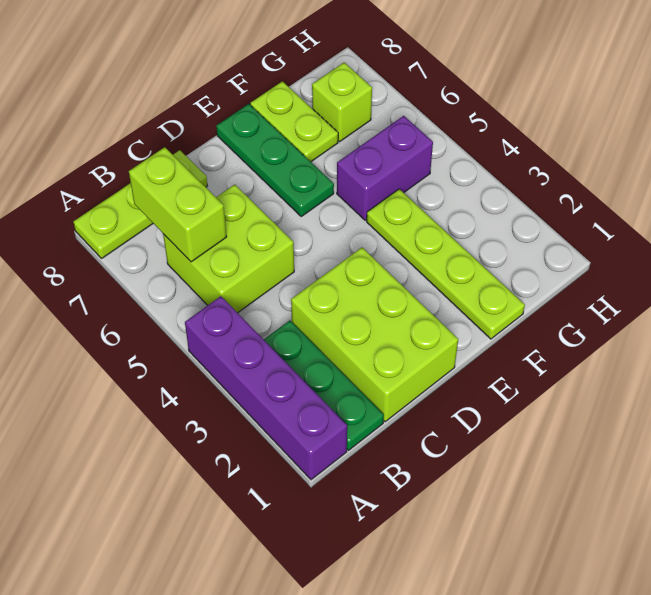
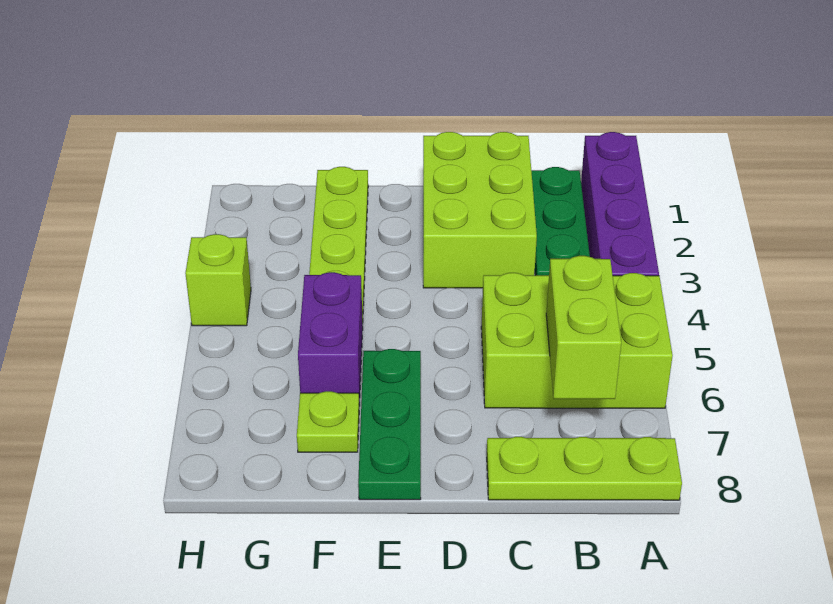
lime 2x2 brick [163,185,294,313] -> lime 2x3 brick [481,273,673,408]
purple 1x2 brick [337,116,433,220] -> purple 1x2 brick turned to [298,272,363,406]
lime 1x2 plate [251,81,338,162] -> lime 1x1 plate [297,391,359,452]
lime 1x1 brick [312,63,372,141] -> lime 1x1 brick moved to [185,234,251,326]

